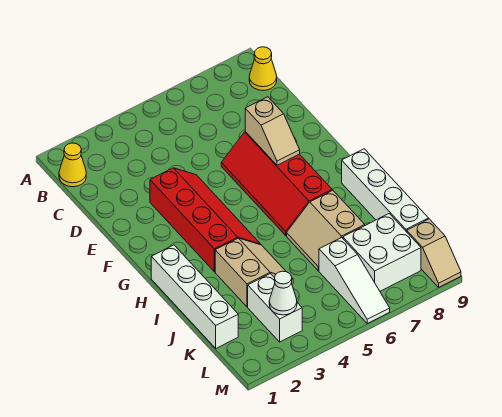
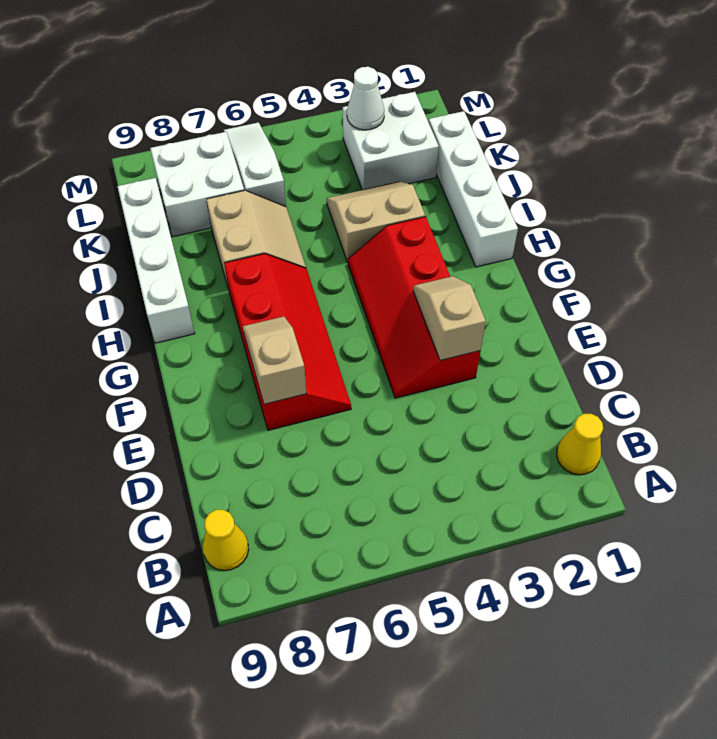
tan 2x2 slope [215,238,293,307] -> tan 2x2 slope turned to [327,182,425,262]
white 1x2 brick [248,274,302,342] -> white 2x2 brick [343,92,439,190]
tan 1x2 slope [407,219,461,287] -> tan 1x2 slope moved to [413,276,486,361]

